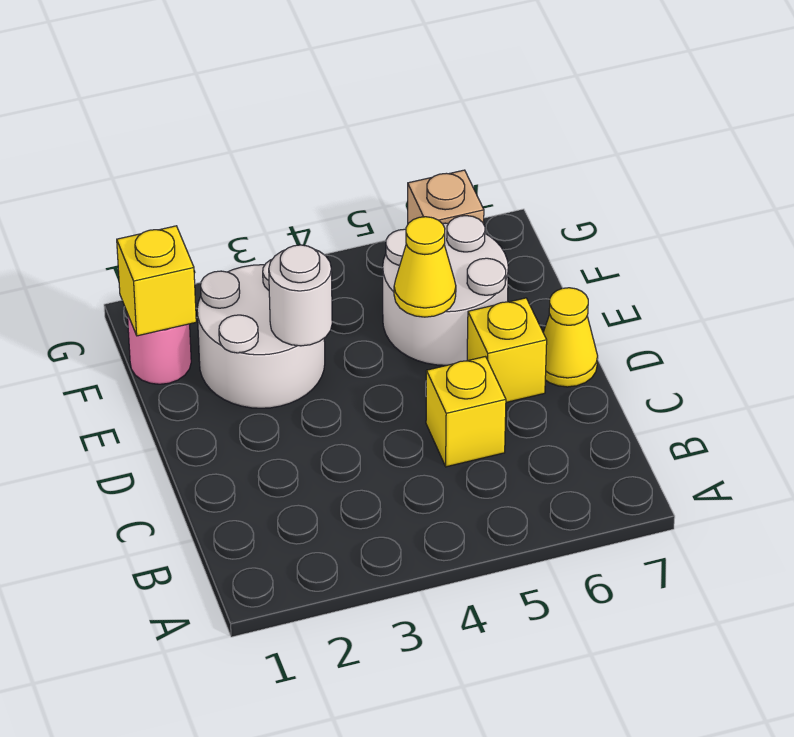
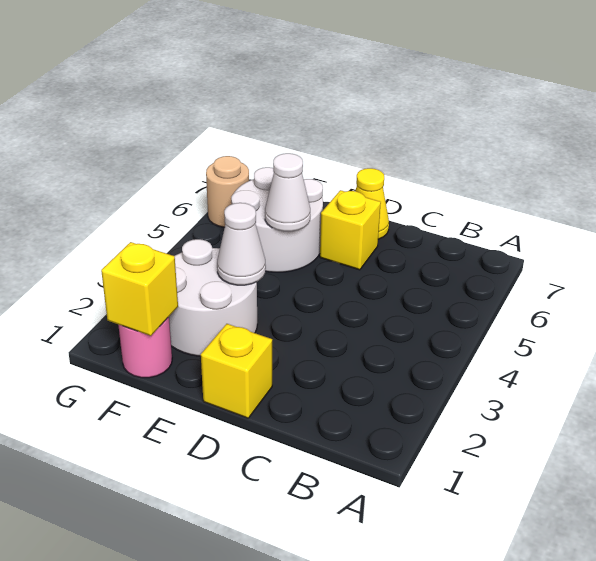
yellow 1x1 brick [426,357,506,467] -> yellow 1x1 brick moved to [201,324,272,418]
white 1x1 round brick [269,245,332,346] -> white 1x1 cone [217,203,266,285]
yellow 1x1 cone [394,217,456,317] -> white 1x1 cone [265,153,310,231]
tan 1x1 brick [408,170,484,224] -> tan 1x1 round brick [206,156,249,227]

